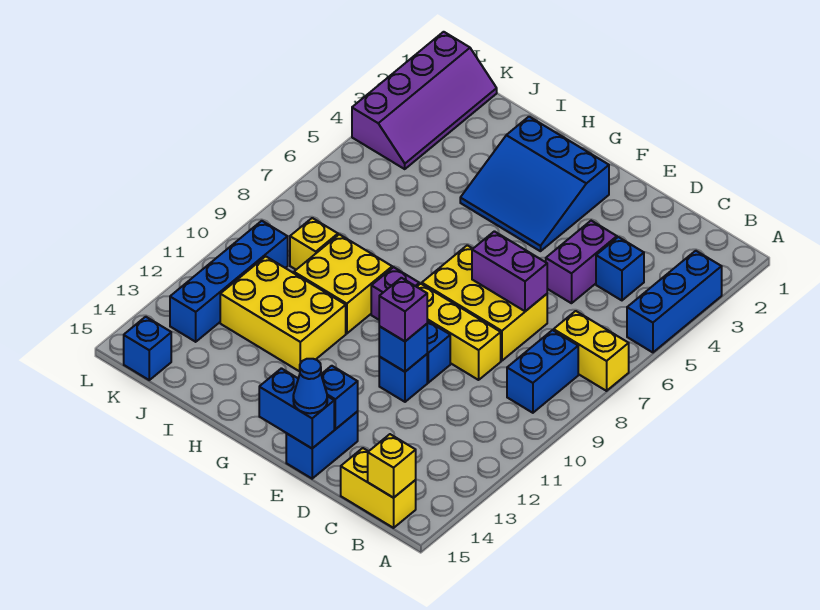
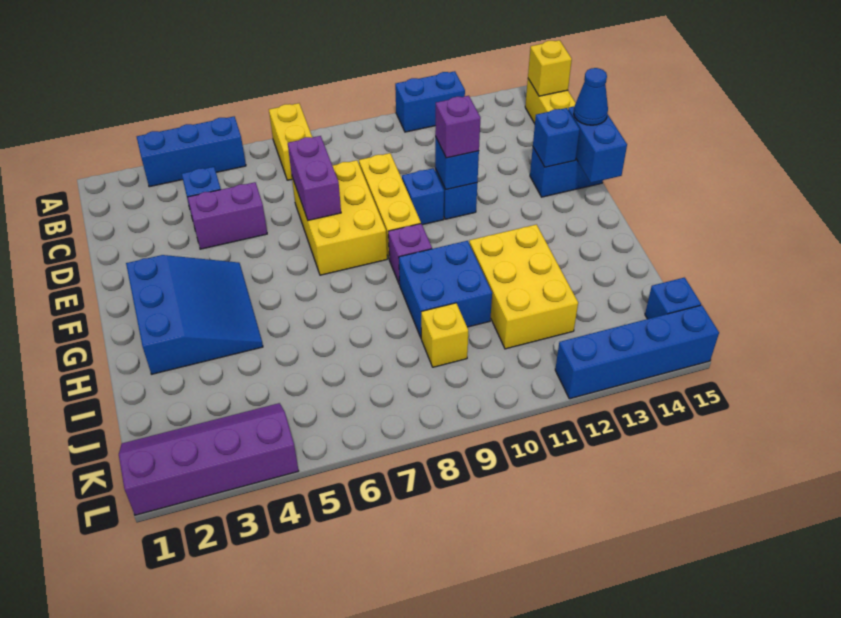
blue 1x2 brick [507,330,578,413] -> blue 1x2 brick moved to [395,71,465,132]
yellow 2x2 brick [294,234,392,334] -> blue 2x2 brick [399,241,492,338]
blue 1x4 brick [170,221,288,342] -> blue 1x4 brick moved to [555,305,719,399]

